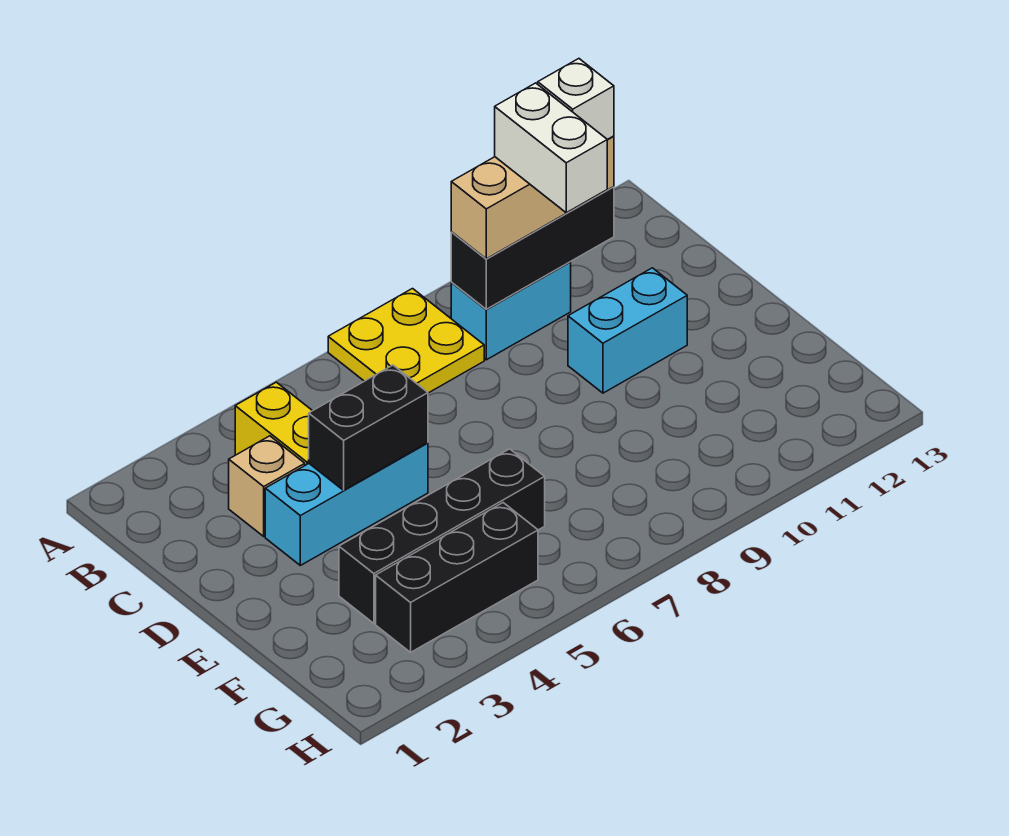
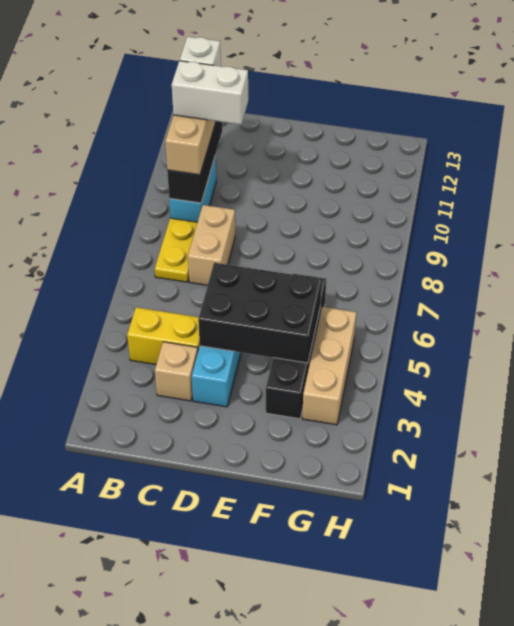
yellow 2x2 plate [328,289,484,393] -> yellow 1x2 plate [155,218,198,282]
none -> tan 1x2 brick [188,205,235,285]
black 1x2 brick [309,365,428,490] -> black 2x3 brick [198,263,322,363]
cyan 1x2 brick [568,268,687,393] -> none
black 1x3 brick [376,503,538,652] -> tan 1x3 brick [302,307,356,425]

